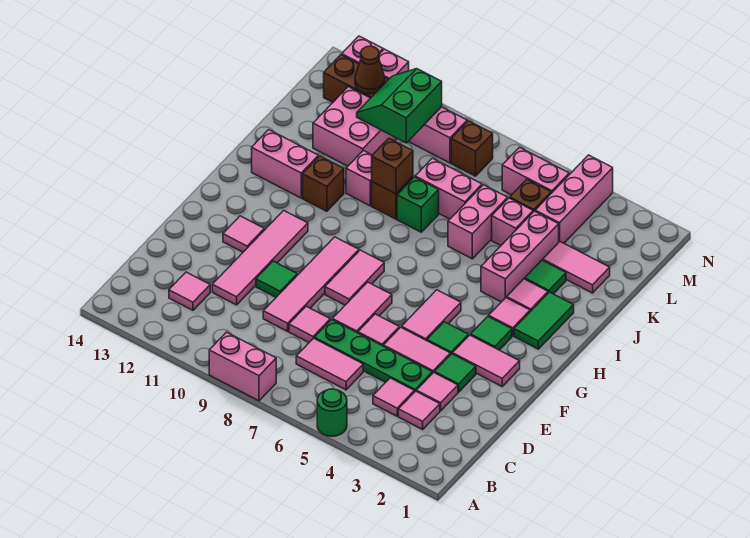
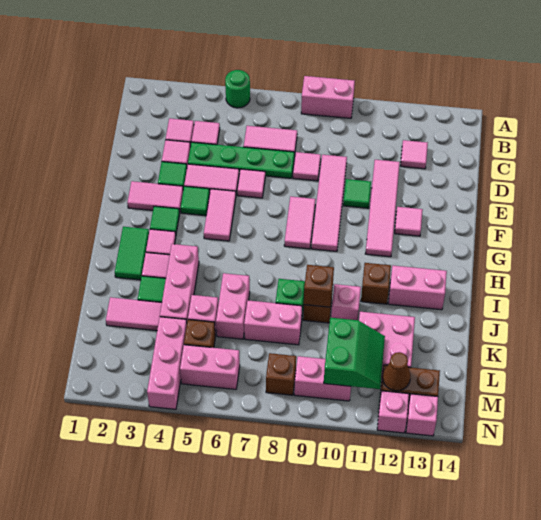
pink 1x2 tile [332,282,392,333] -> none

